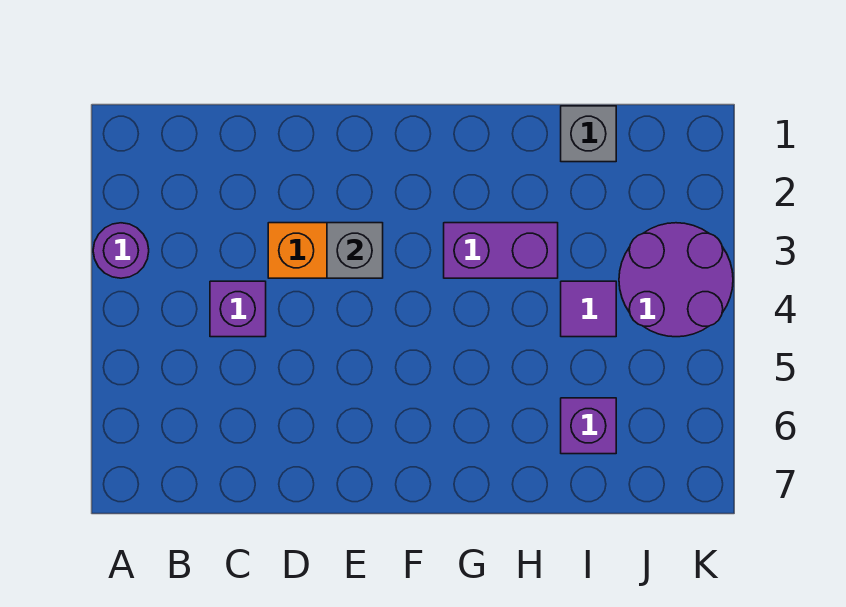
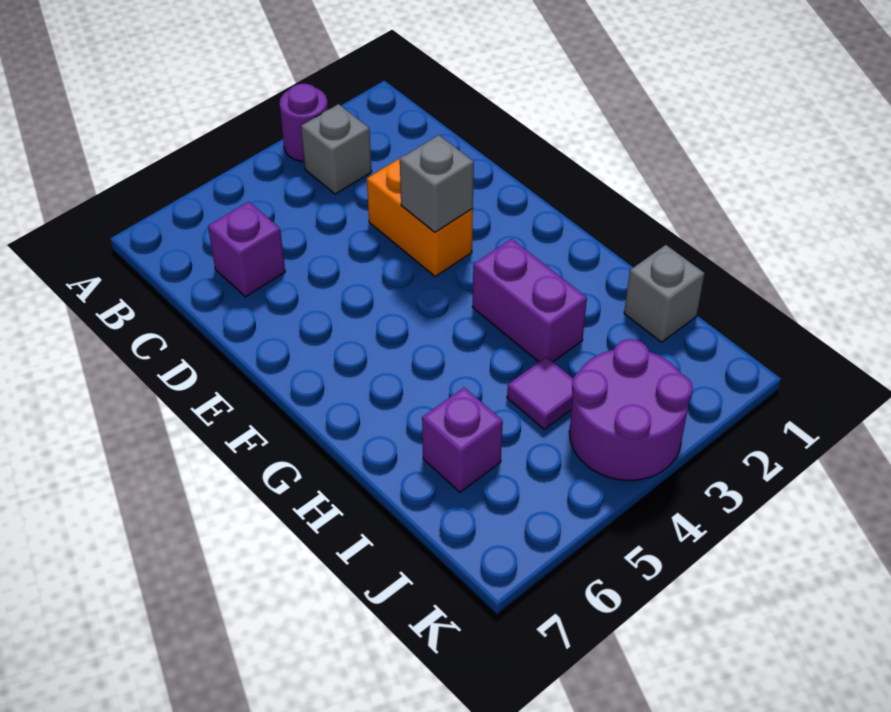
none -> grey 1x1 brick [301,104,372,194]
purple 1x1 brick [210,281,266,337] -> purple 1x1 brick moved to [208,202,285,297]

